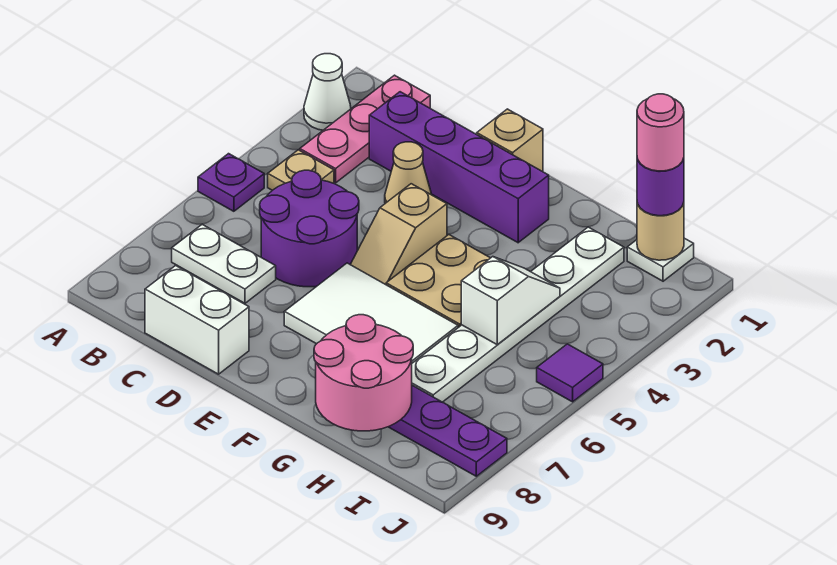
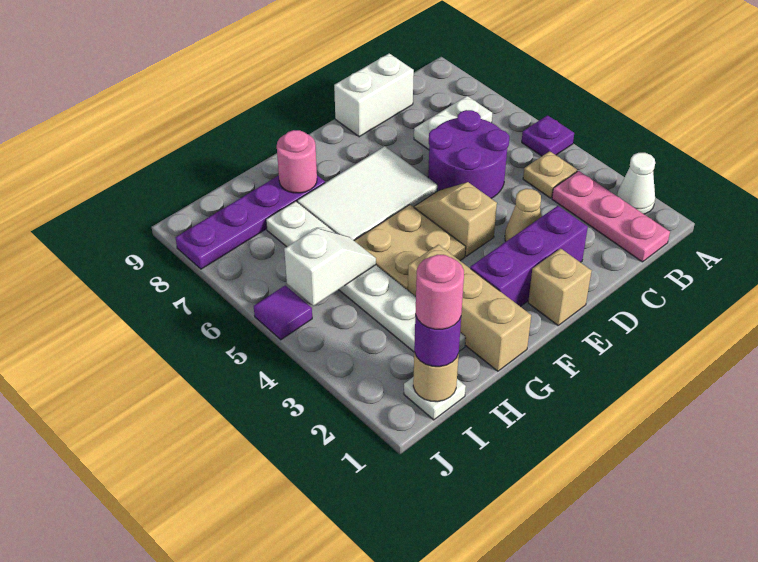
purple 1x4 brick [369,92,549,243] -> purple 1x3 brick [470,206,588,307]
none -> tan 1x3 brick [408,245,531,371]
pink 2x2 round brick [314,315,413,431] -> pink 1x1 round brick [277,130,317,193]
white 1x2 slope [461,257,560,344] -> white 1x2 slope turned to [284,228,376,306]

